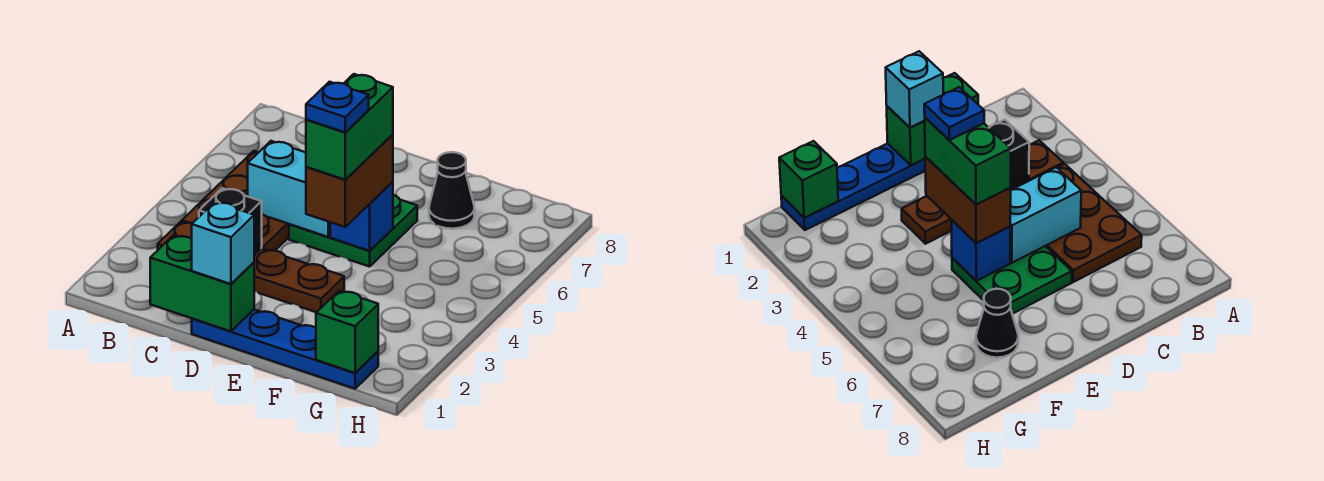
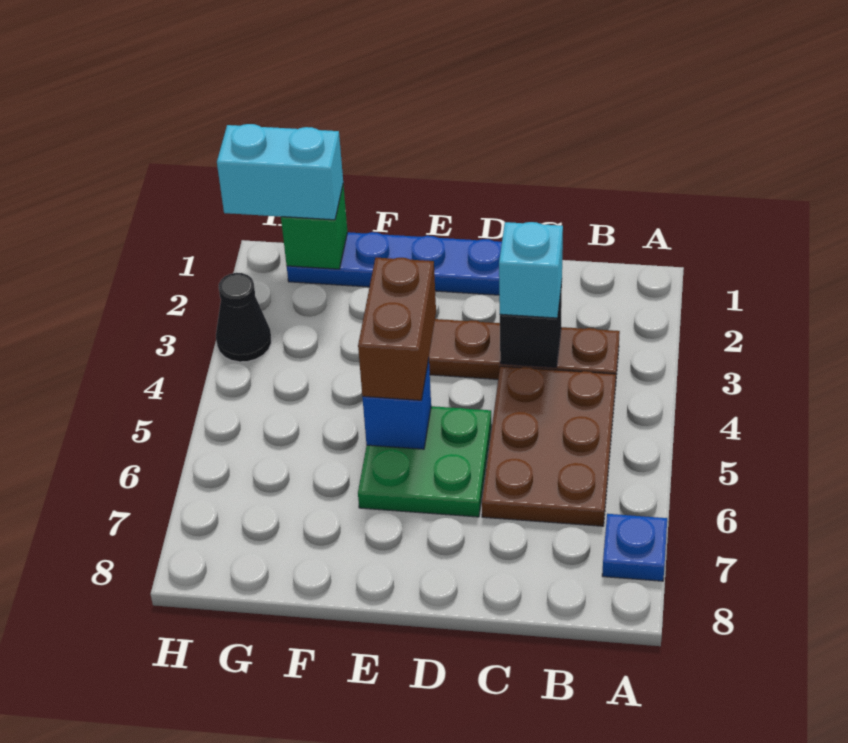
green 1x2 brick [150,235,254,331] -> none
cyan 1x2 brick [248,141,330,237] -> cyan 1x2 brick moved to [217,124,343,220]
cyan 1x1 brick [192,202,254,284] -> cyan 1x1 brick moved to [499,222,563,318]
green 1x2 brick [306,74,393,180] -> none
blue 1x1 plate [306,82,369,132] -> blue 1x1 plate moved to [602,514,667,581]
black 1x1 cone [429,152,474,229] -> black 1x1 cone moved to [216,273,271,362]

